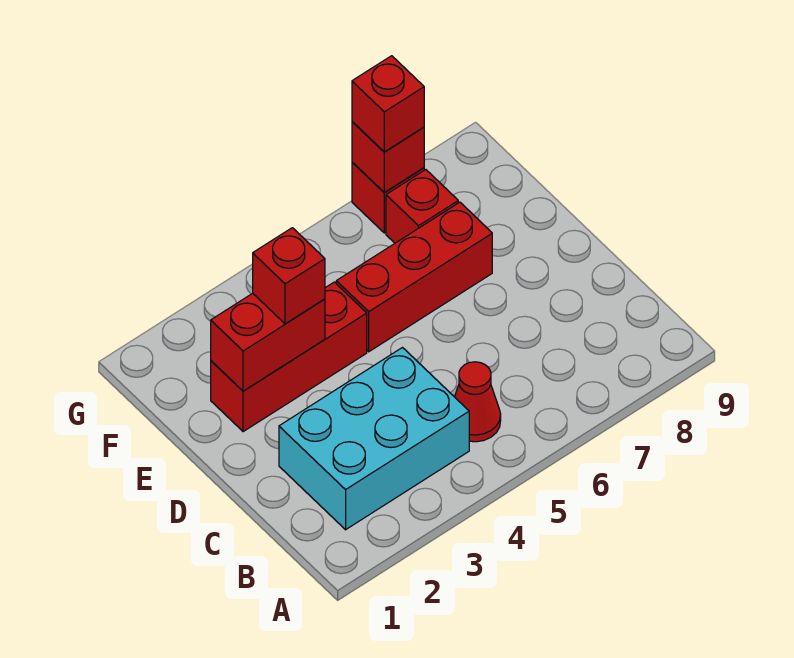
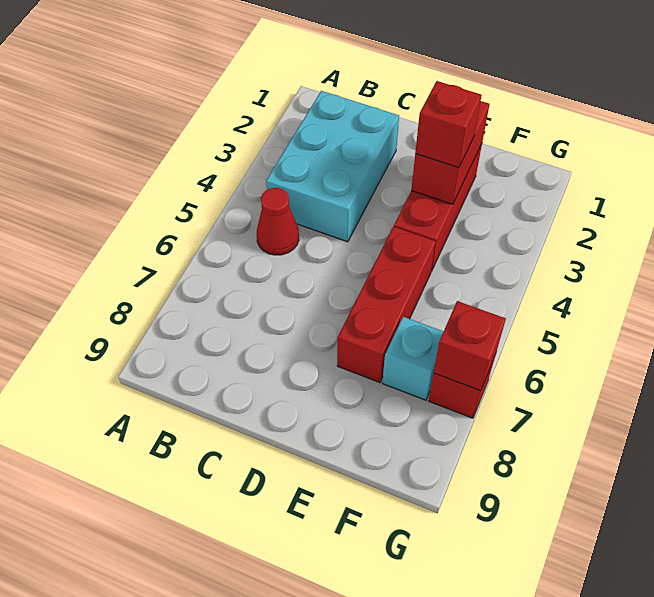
red 1x1 brick [386,170,458,243] -> cyan 1x1 brick [382,317,444,400]
red 1x1 brick [352,56,424,152] -> none

